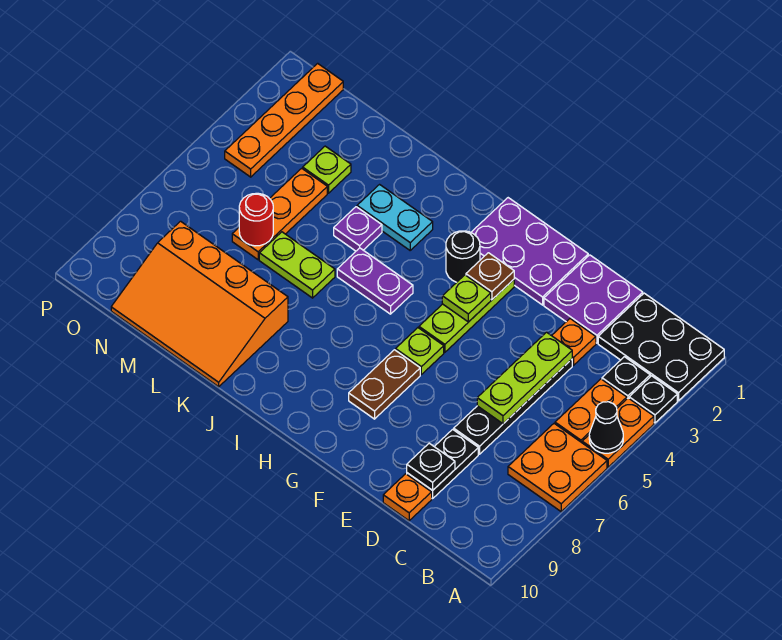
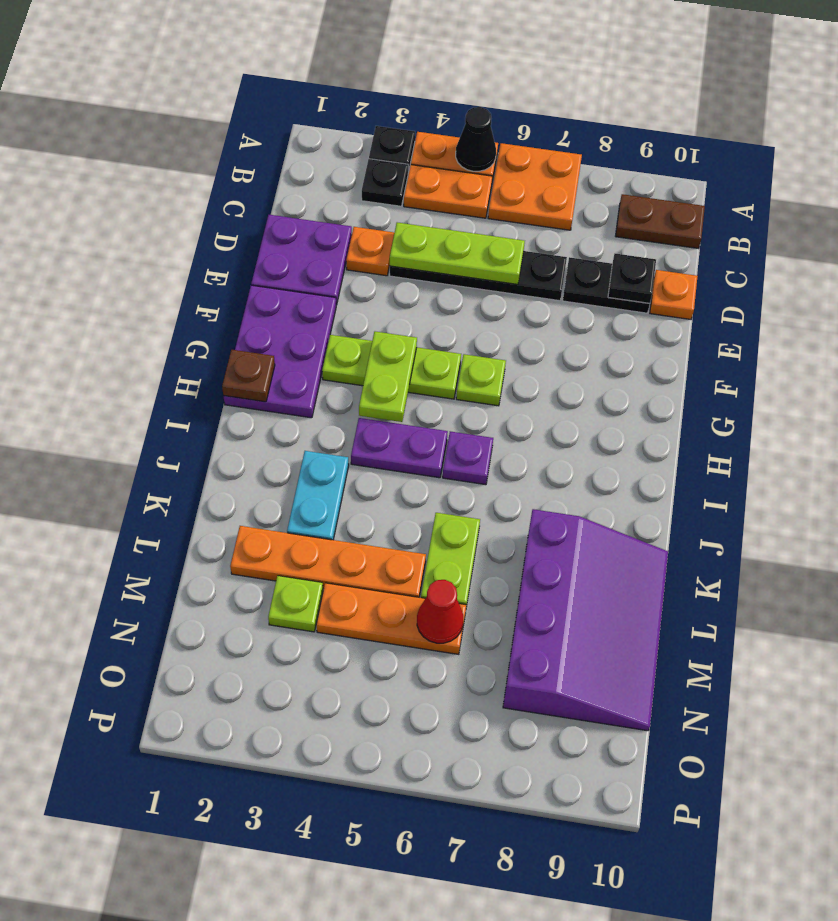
black 2x3 plate [598,293,724,401] -> none
brown 1x1 plate [466,253,514,300] -> brown 1x1 plate moved to [222,350,275,402]
lime 1x1 plate [442,275,491,322] -> lime 1x2 plate [359,331,417,422]
brown 1x2 plate [349,350,420,419] -> brown 1x2 plate moved to [616,194,705,249]
black 1x1 round brick [446,231,480,282] -> none
purple 1x2 plate [337,248,413,314] -> purple 1x2 plate turned to [351,418,448,478]
purple 1x1 plate [334,207,382,251] -> purple 1x1 plate moved to [443,431,493,485]
orange 3x4 slope [111,221,288,387] -> purple 3x4 slope [503,509,668,731]
red 1x1 round brick [239,193,273,246] -> red 1x1 cone [417,580,463,643]
orange 1x4 plate [225,63,343,177] -> orange 1x4 plate moved to [230,526,426,597]

